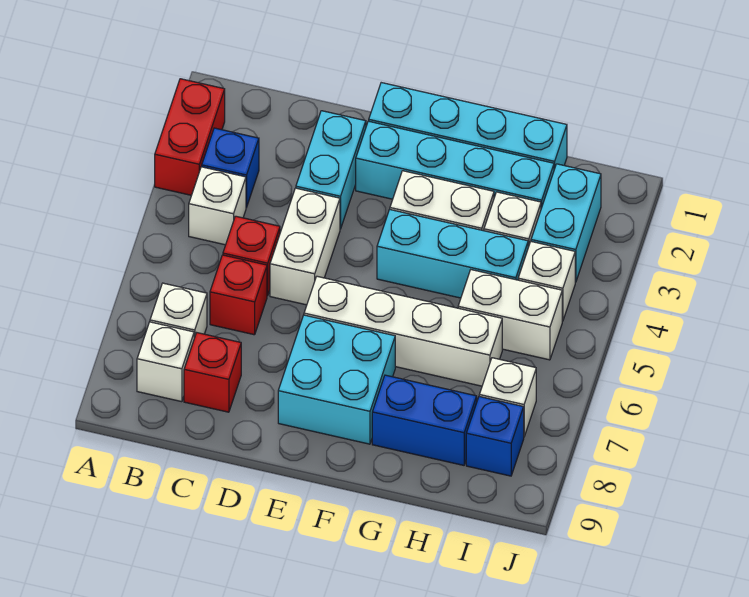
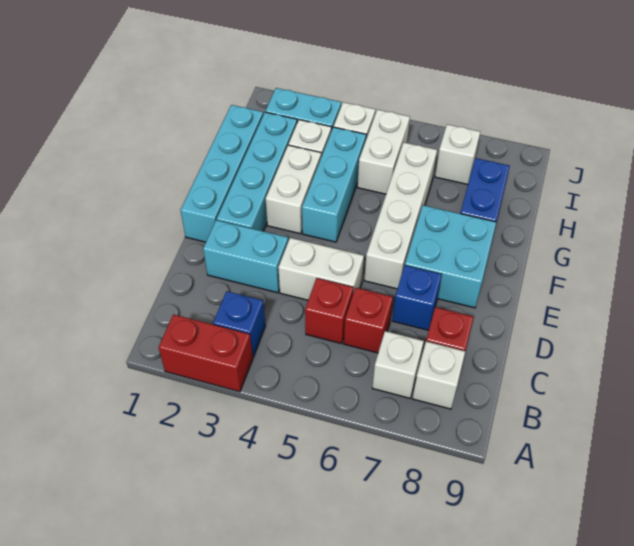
white 1x1 brick [189,167,246,245] -> none
blue 1x1 brick [466,397,524,476] -> blue 1x1 brick moved to [392,265,442,330]

